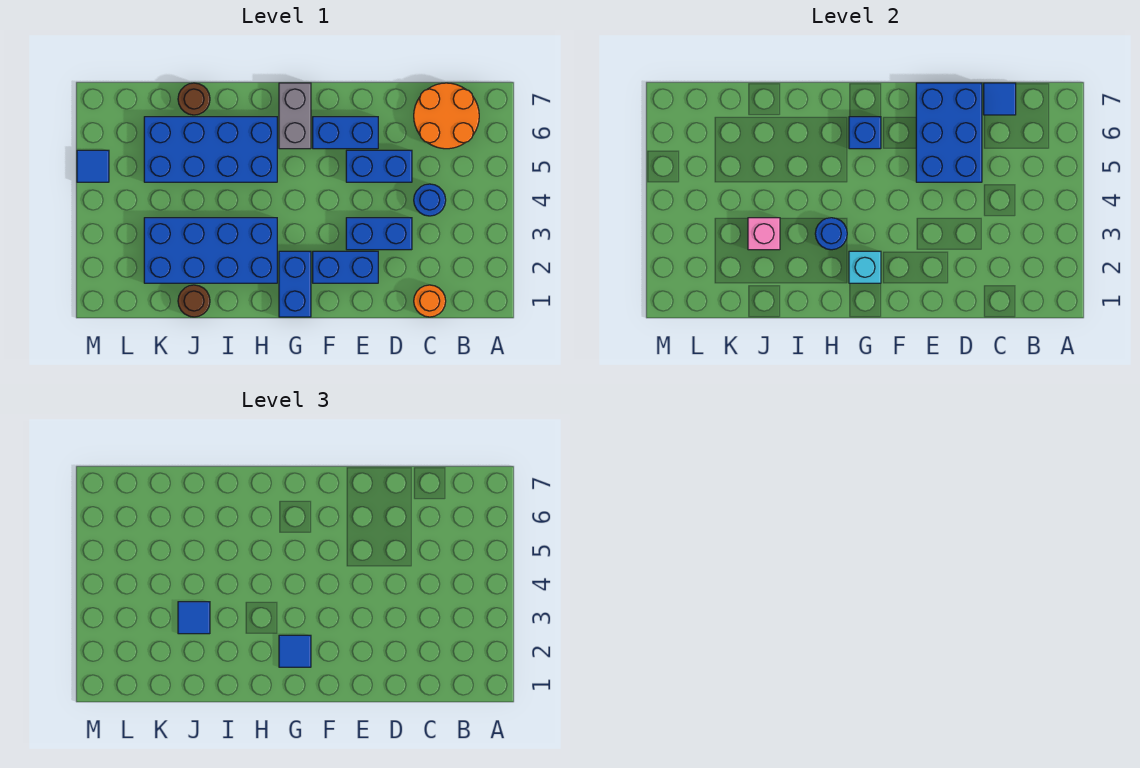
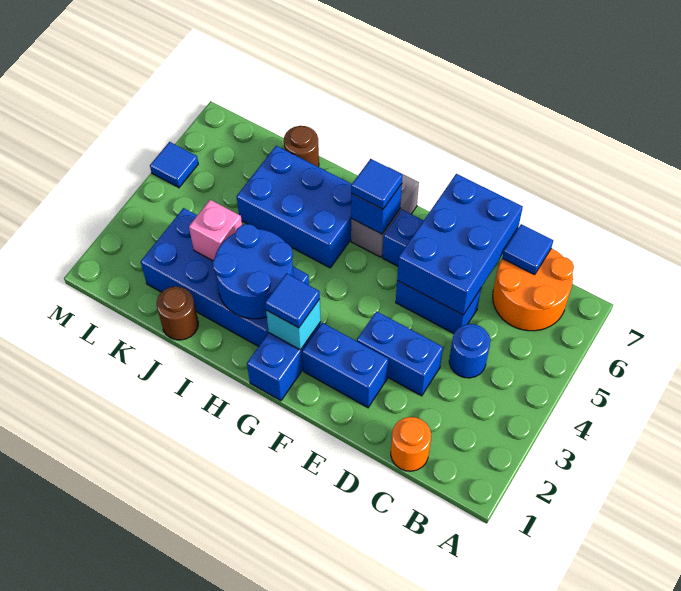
blue 1x1 round brick [815,218,847,250] -> blue 2x2 round brick [213,224,294,319]
blue 2x4 brick [144,117,277,182] -> blue 2x3 brick [237,146,352,268]
blue 1x1 tile [178,602,210,634] -> blue 1x1 tile moved to [351,159,402,209]

